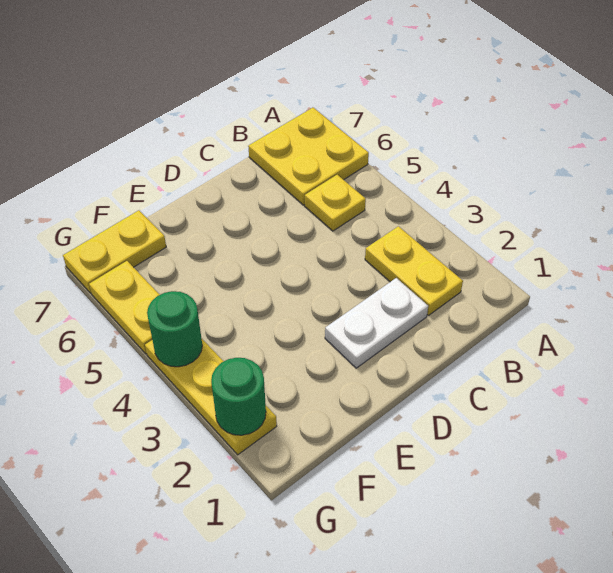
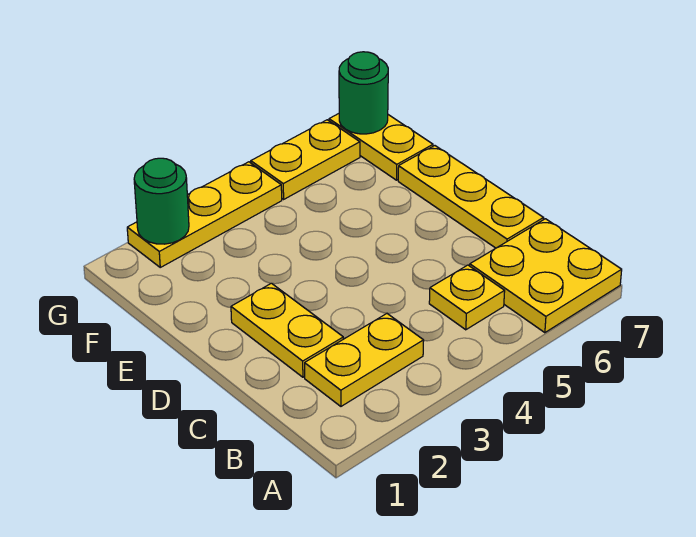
white 1x2 plate [325,278,428,368] -> yellow 1x2 plate [231,283,343,377]
none -> yellow 1x3 plate [398,146,544,248]
green 1x1 round brick [147,291,202,367] -> green 1x1 round brick moved to [339,52,388,134]

